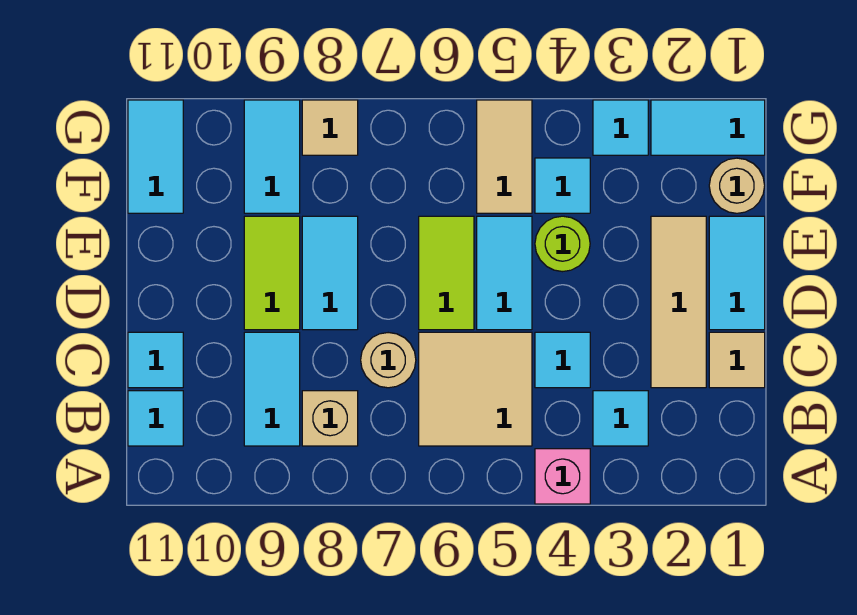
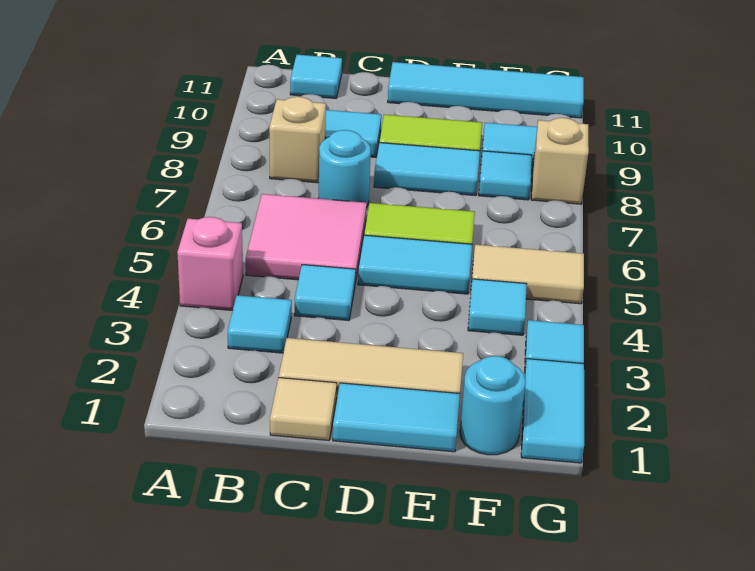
tan 2x2 tile [419,332,532,446] -> pink 2x2 tile [246,194,367,283]
tan 1x1 round brick [361,333,416,388] -> cyan 1x1 round brick [318,130,371,206]
cyan 1x1 tile [128,332,183,388] -> cyan 1x1 tile moved to [479,151,532,200]
lime 1x1 round brick [535,216,590,272] -> none
tan 1x1 round brick [709,158,765,213] -> cyan 1x1 round brick [460,356,526,455]
cyan 1x2 tile [128,100,183,213] -> cyan 1x4 tile [388,62,584,118]
tan 1x1 tile [302,100,358,155] -> tan 1x1 brick [531,118,589,204]

